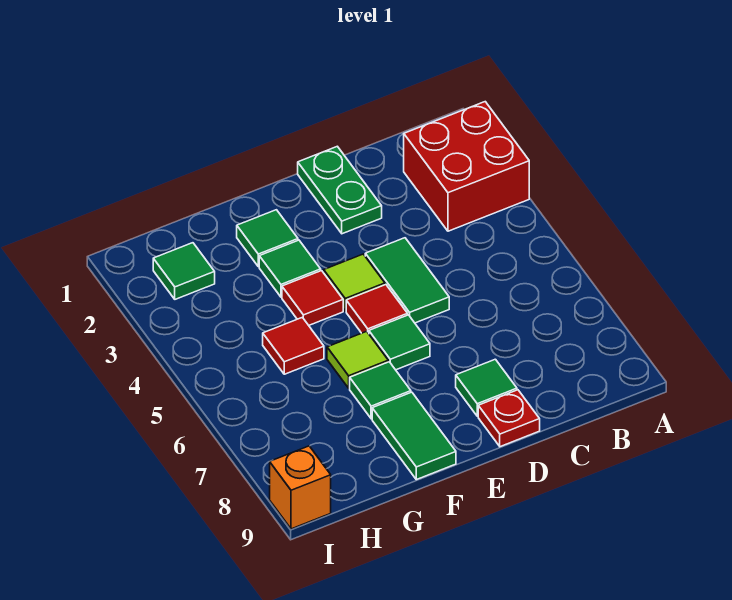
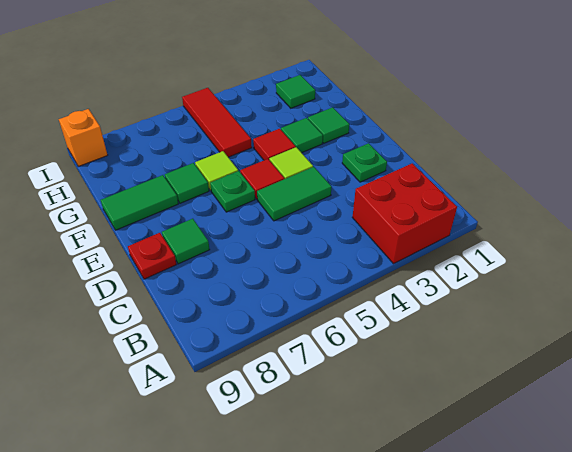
green 1x2 plate [298,146,382,234] -> green 1x1 plate [342,143,387,182]
green 1x1 tile [369,315,430,370] -> green 1x1 plate [210,171,255,212]
red 1x1 tile [263,317,324,374] -> red 1x3 tile [182,88,252,157]

